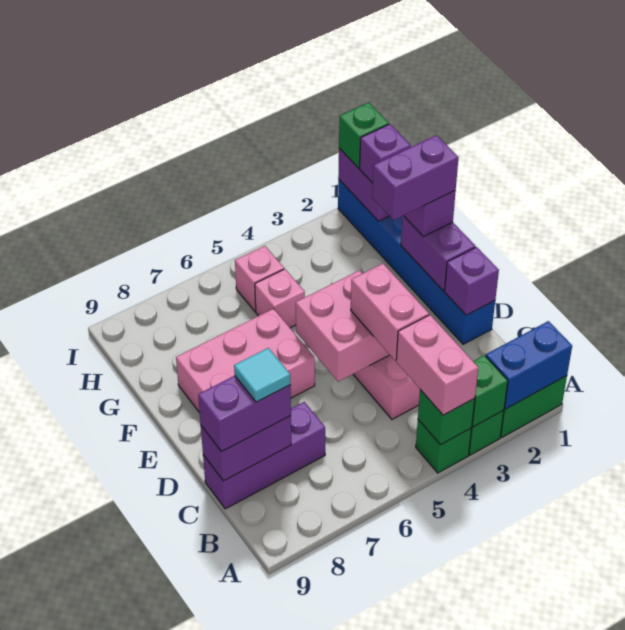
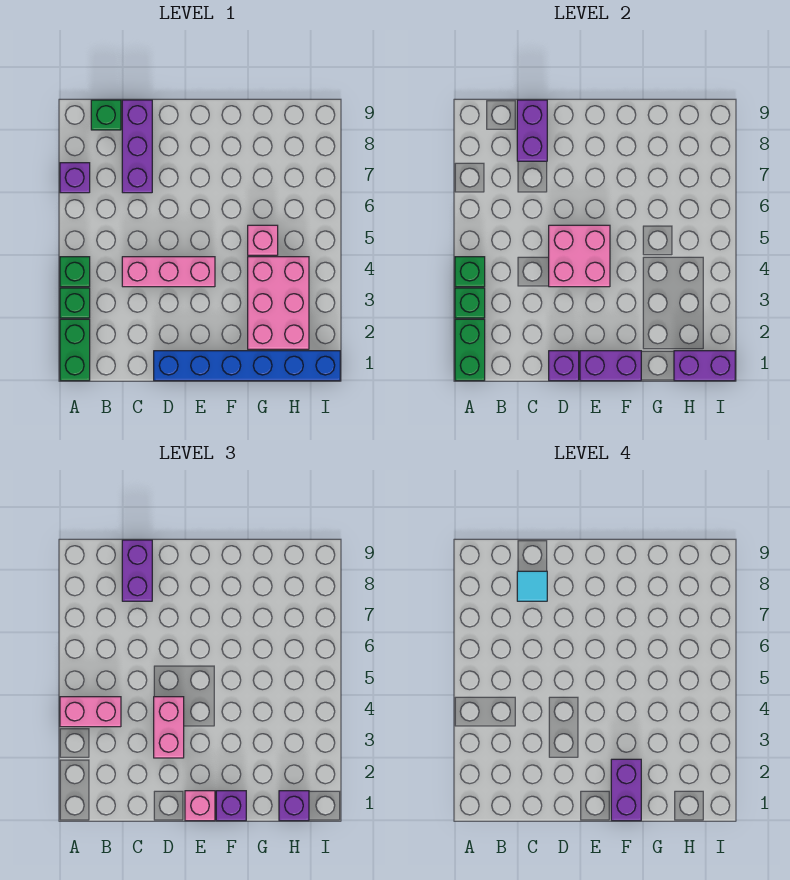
blue 1x2 brick [486,321,572,409] -> green 1x2 brick [455,319,485,381]
none -> purple 1x1 brick [60,163,90,193]
pink 1x2 brick [351,263,429,361] -> pink 1x2 brick turned to [154,697,184,758]
pink 2x3 brick [176,309,315,413] -> pink 2x3 brick moved to [248,257,309,349]
pink 1x1 brick [235,246,284,311] -> pink 1x1 brick moved to [185,791,215,821]
green 1x1 brick [339,102,389,168] -> green 1x1 brick moved to [91,100,121,130]

